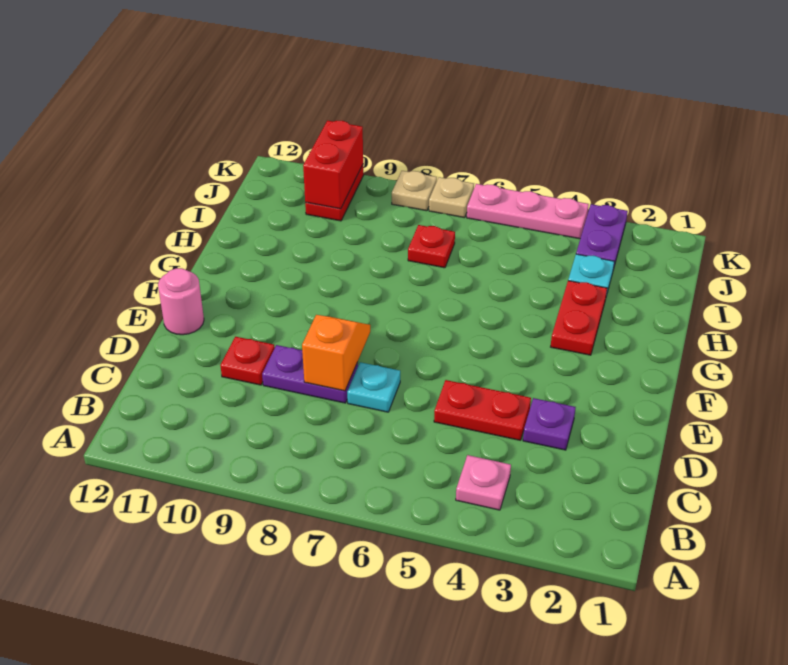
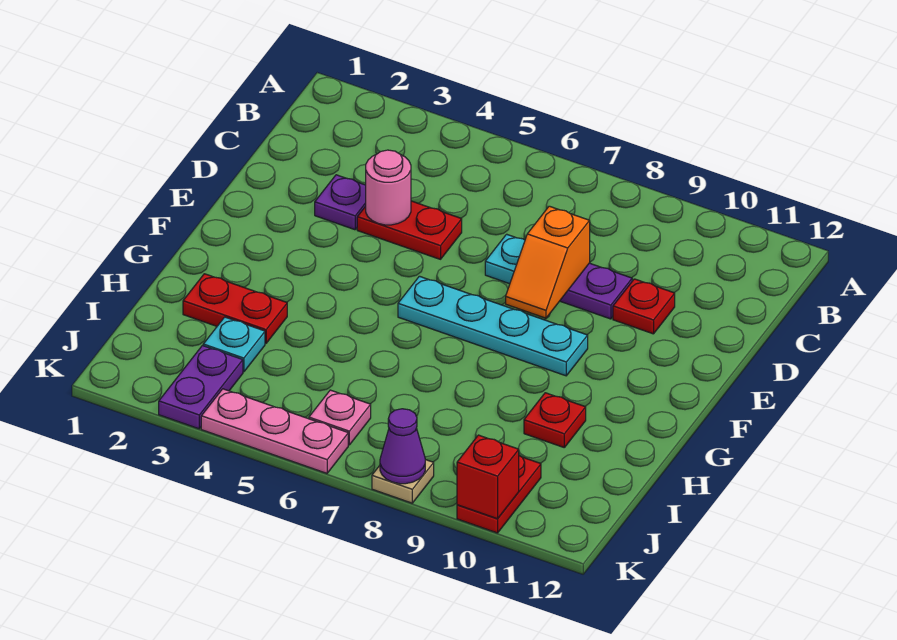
pink 1x1 plate [456,455,511,510] -> pink 1x1 plate moved to [309,390,371,445]
pink 1x1 round brick [158,268,204,335] -> pink 1x1 round brick moved to [366,150,411,225]
none -> cyan 1x4 plate [398,276,588,376]
red 1x2 plate [551,281,607,355] -> red 1x2 plate turned to [183,274,287,343]
red 1x1 plate [408,225,455,268] -> red 1x1 plate moved to [524,393,586,447]
red 1x2 brick [303,120,363,209] -> red 1x1 brick [457,435,519,519]
tan 1x1 plate [429,177,474,218] -> none
none -> purple 1x1 cone [380,409,425,484]

